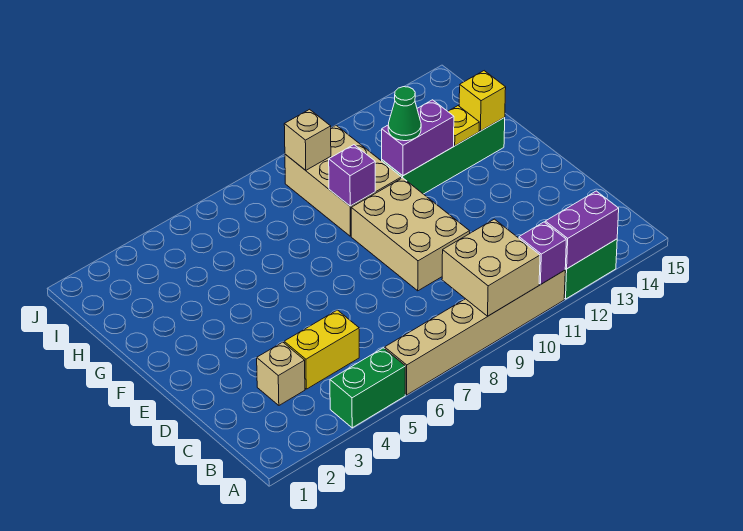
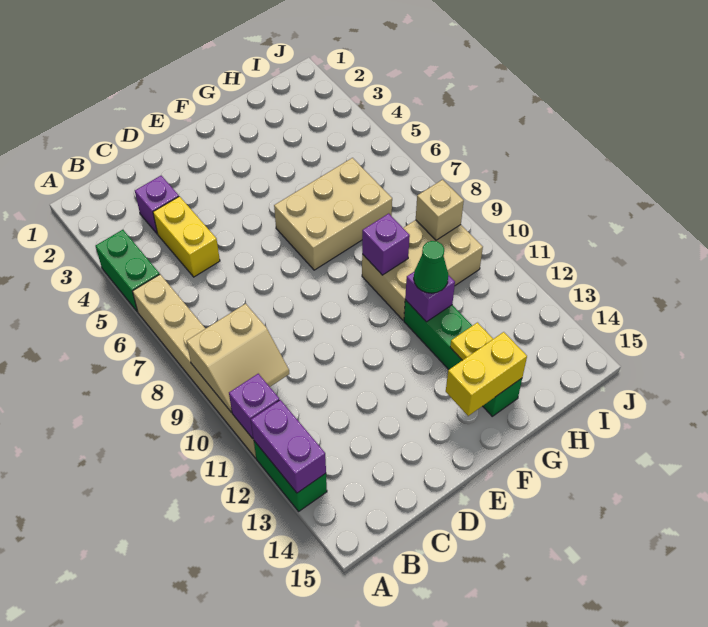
tan 2x2 brick [442,219,540,316] -> tan 2x2 slope [187,304,289,412]
tan 1x1 brick [257,342,305,405] -> purple 1x1 brick [135,176,179,234]
tan 2x3 brick [351,178,470,291] -> tan 2x3 brick moved to [274,158,392,270]
purple 1x2 brick [382,100,454,176] -> purple 1x1 brick [405,272,455,322]
yellow 1x1 brick [459,71,506,131] -> yellow 1x2 brick [446,332,527,416]

